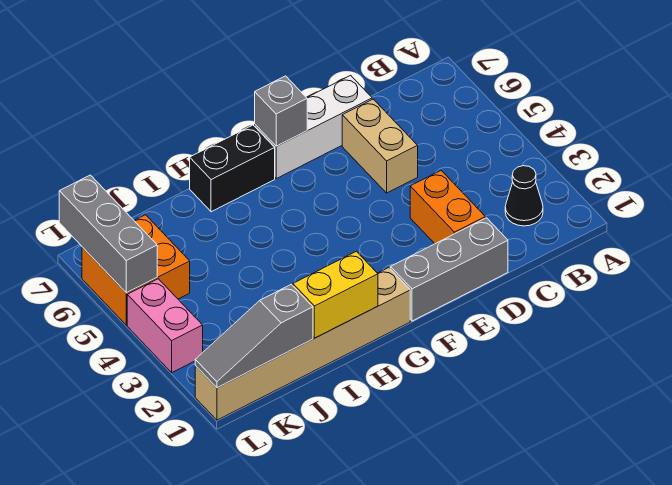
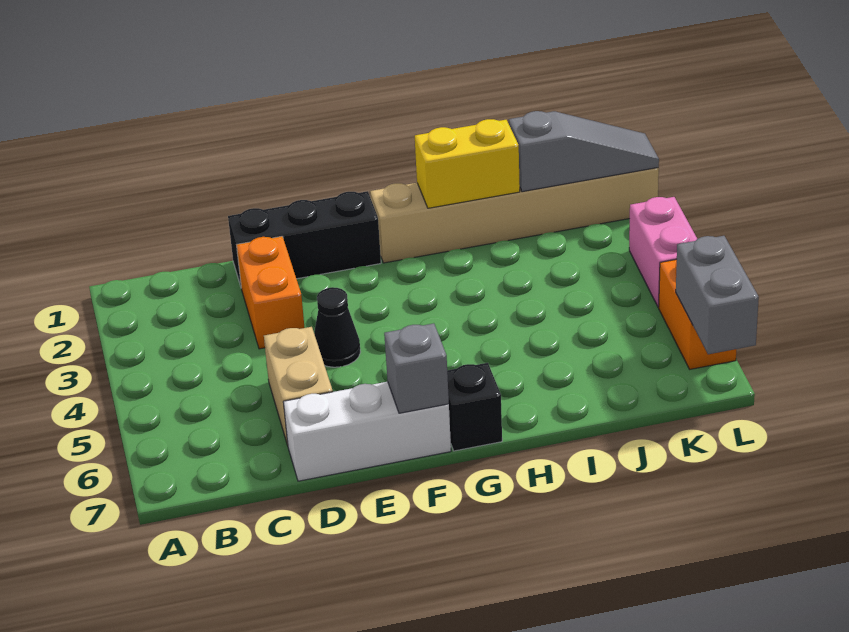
black 1x1 cone [505,166,543,226] -> black 1x1 cone moved to [314,287,360,367]
grey 1x3 brick [390,218,508,321] -> black 1x3 brick [228,191,381,286]
black 1x2 brick [190,125,275,212] -> black 1x1 brick [447,363,502,451]
orange 2x2 brick [82,215,190,325] -> orange 1x2 brick [659,259,736,369]
grey 1x3 brick [59,175,157,293] -> grey 1x2 brick [676,236,759,354]

